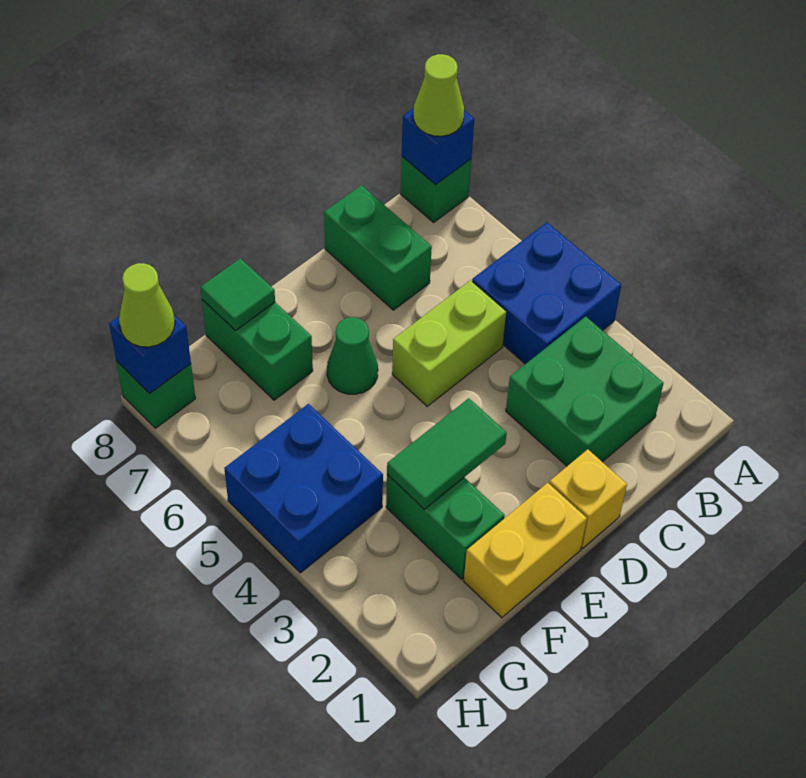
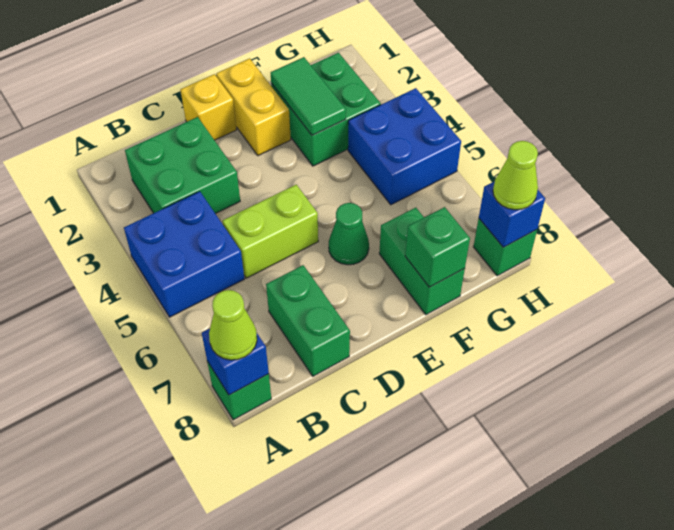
yellow 1x2 brick [464,483,587,618] -> yellow 1x2 brick turned to [216,58,291,156]
green 1x2 tile [387,398,507,509] -> green 1x2 tile turned to [271,57,346,135]
green 1x2 brick [386,475,505,579] -> green 2x2 brick [271,53,381,166]
green 1x1 tile [201,258,275,331] -> green 1x1 brick [405,207,470,287]

